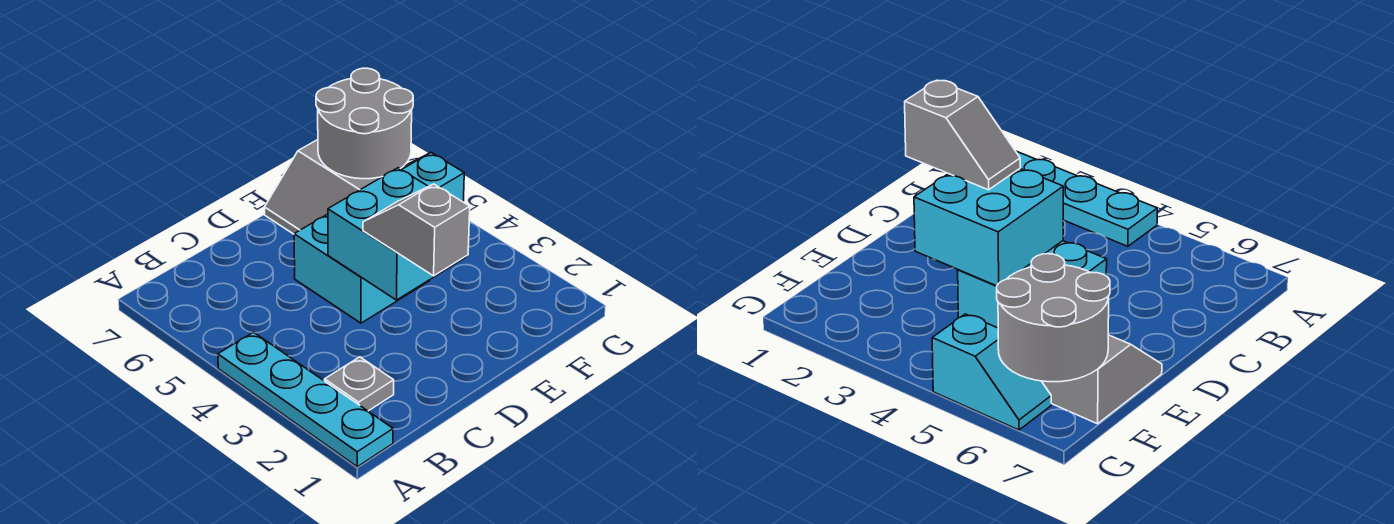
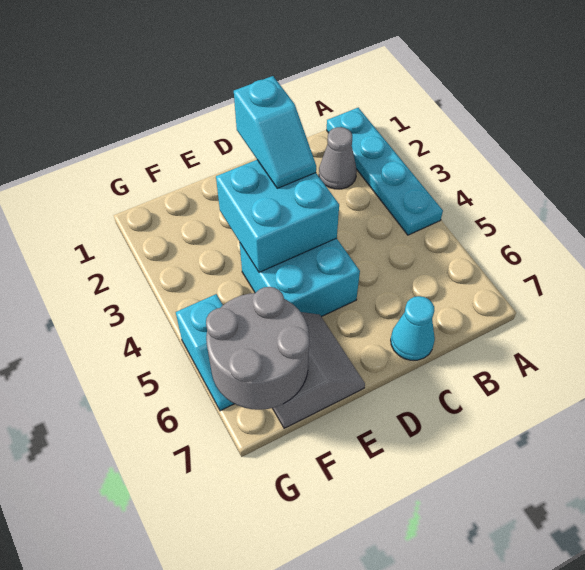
grey 1x1 plate [325,357,394,411] -> grey 1x1 cone [319,127,357,189]
none -> cyan 1x1 cone [391,296,435,360]
grey 1x2 slope [363,184,470,276] -> cyan 1x2 slope [234,76,316,188]

